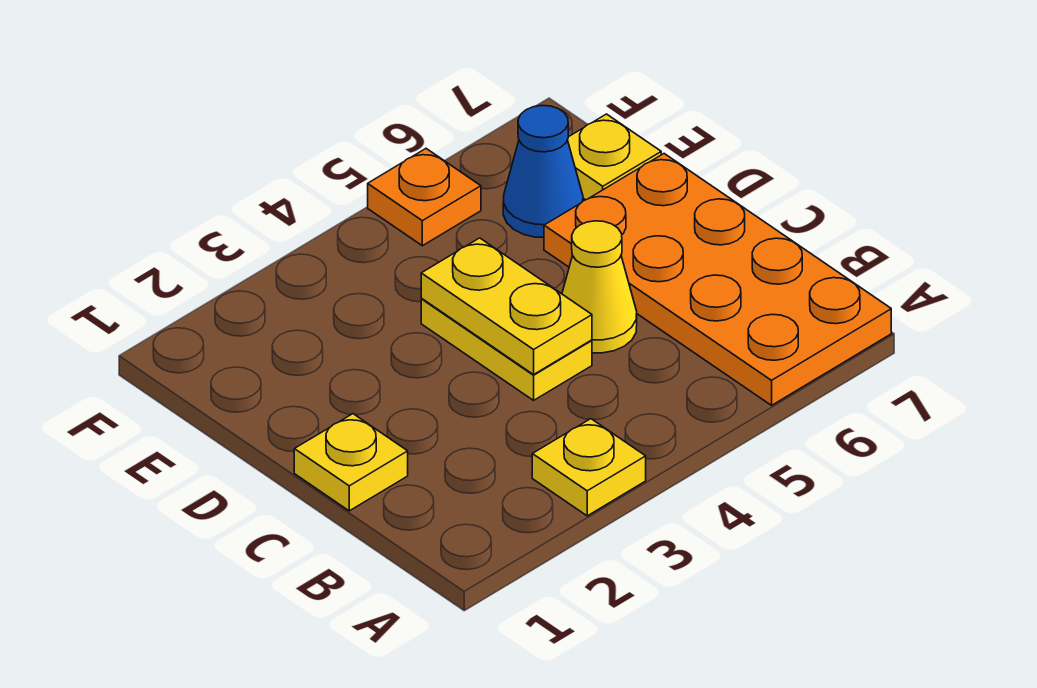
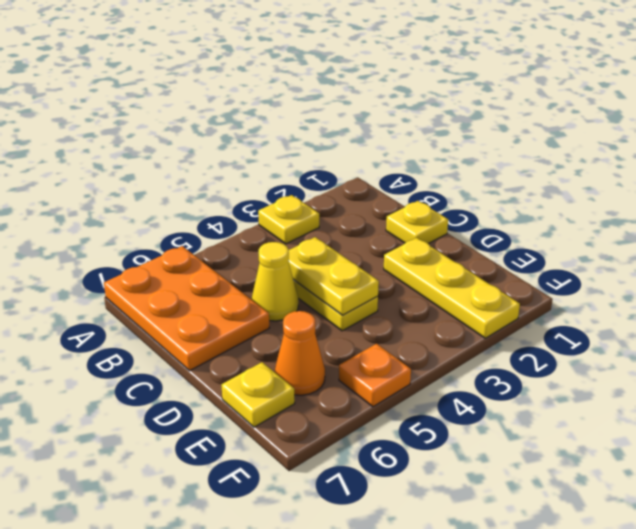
orange 2x4 plate [544,154,891,405] -> orange 2x3 plate [104,246,269,371]
none -> yellow 1x3 plate [384,238,520,338]
blue 1x1 cone [503,106,583,238] -> orange 1x1 cone [275,311,325,395]

